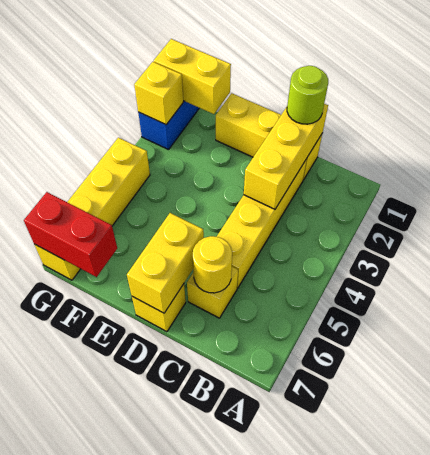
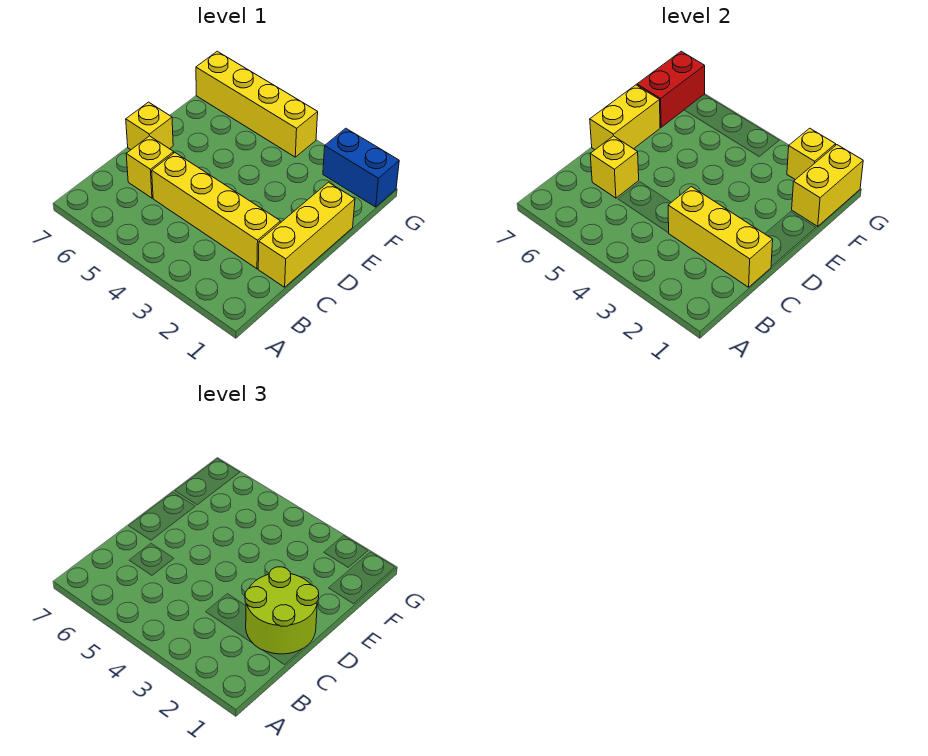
lime 1x1 round brick [287,66,328,124] -> lime 2x2 round brick [245,567,319,654]
yellow 1x1 round brick [193,236,232,293] -> yellow 1x1 brick [590,136,639,198]
yellow 1x2 brick [127,213,204,313] -> yellow 1x2 brick turned to [590,85,660,150]

